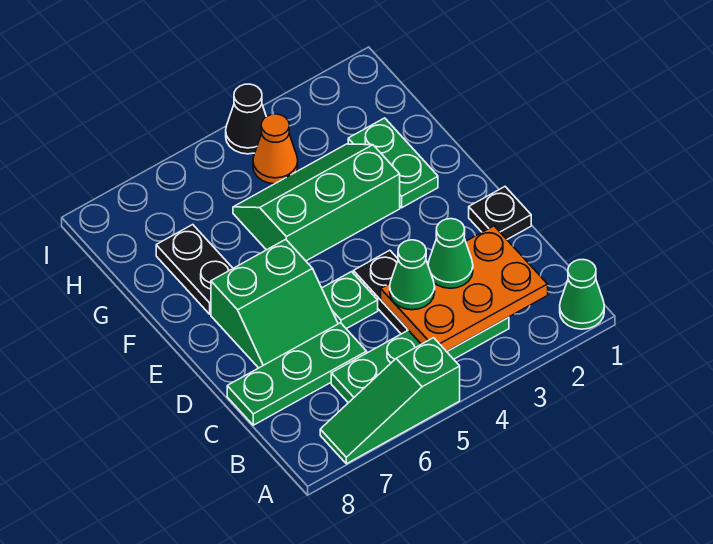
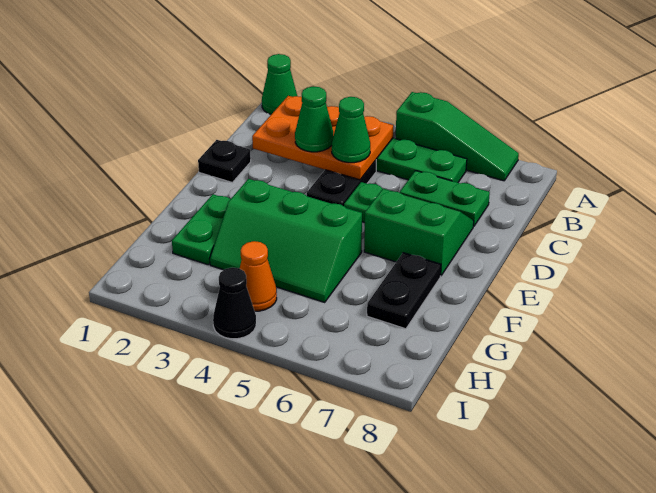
green 1x3 plate [227,323,367,425] -> green 1x2 plate [400,171,490,227]

